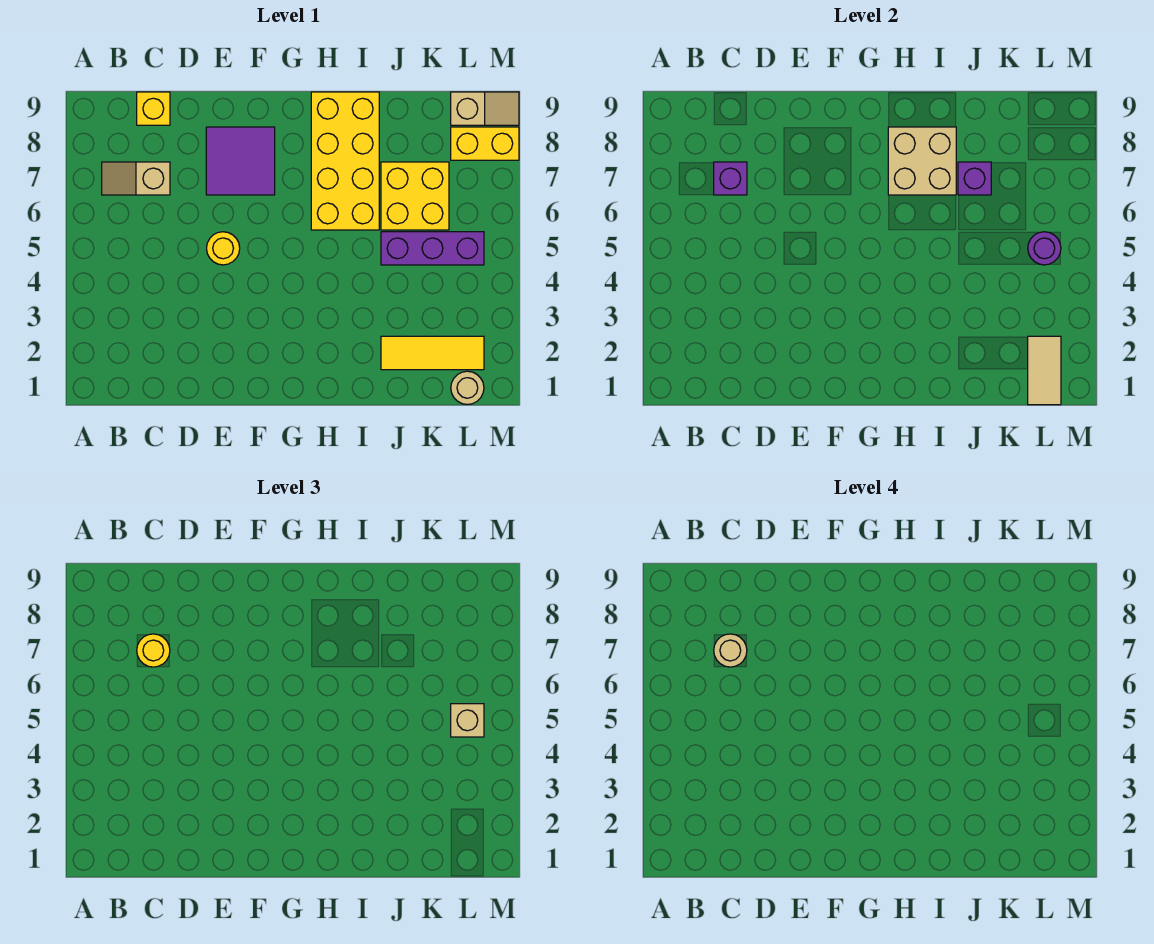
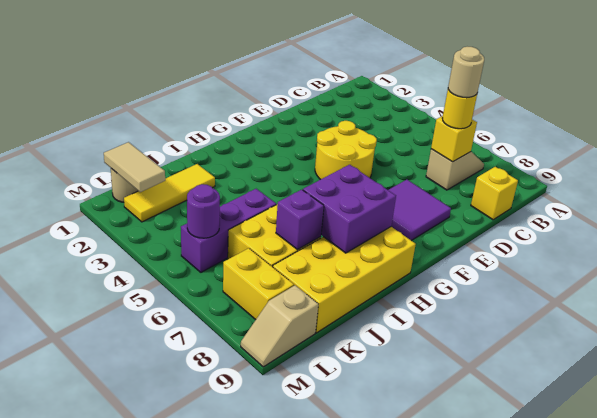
purple 1x1 brick [714,162,747,195] -> yellow 1x1 brick [431,116,477,162]
yellow 1x1 round brick [207,232,240,265] -> yellow 2x2 round brick [315,121,377,180]
yellow 2x4 brick [311,92,379,230] -> yellow 2x4 brick turned to [273,227,416,333]
tan 2x2 brick [888,127,956,195] -> purple 2x2 brick [303,165,396,253]
tan 1x1 brick [451,704,484,737] -> none
yellow 1x2 brick [451,127,519,160] -> yellow 1x2 brick turned to [223,248,294,320]

